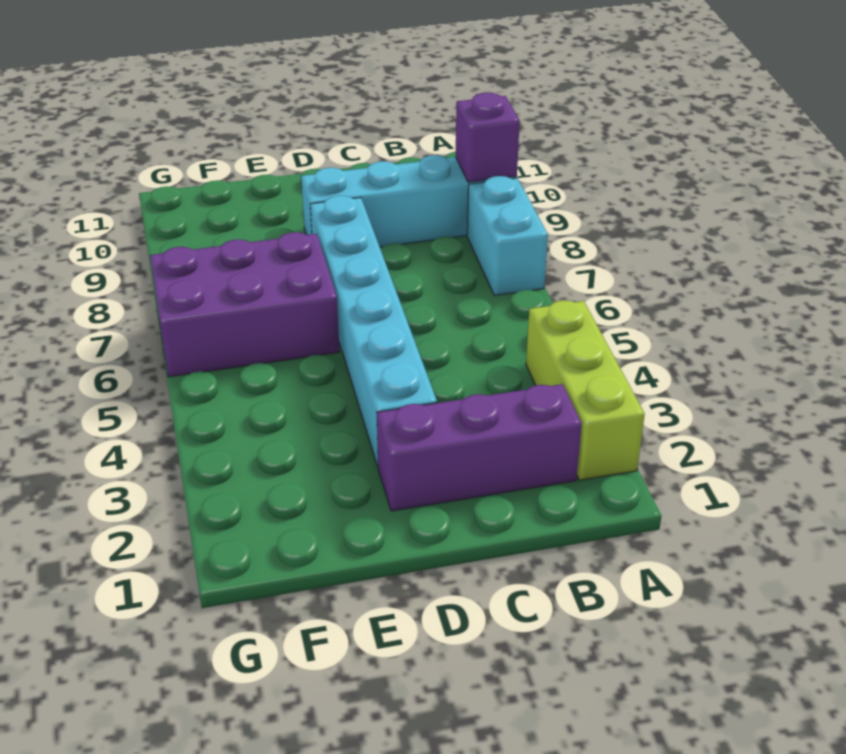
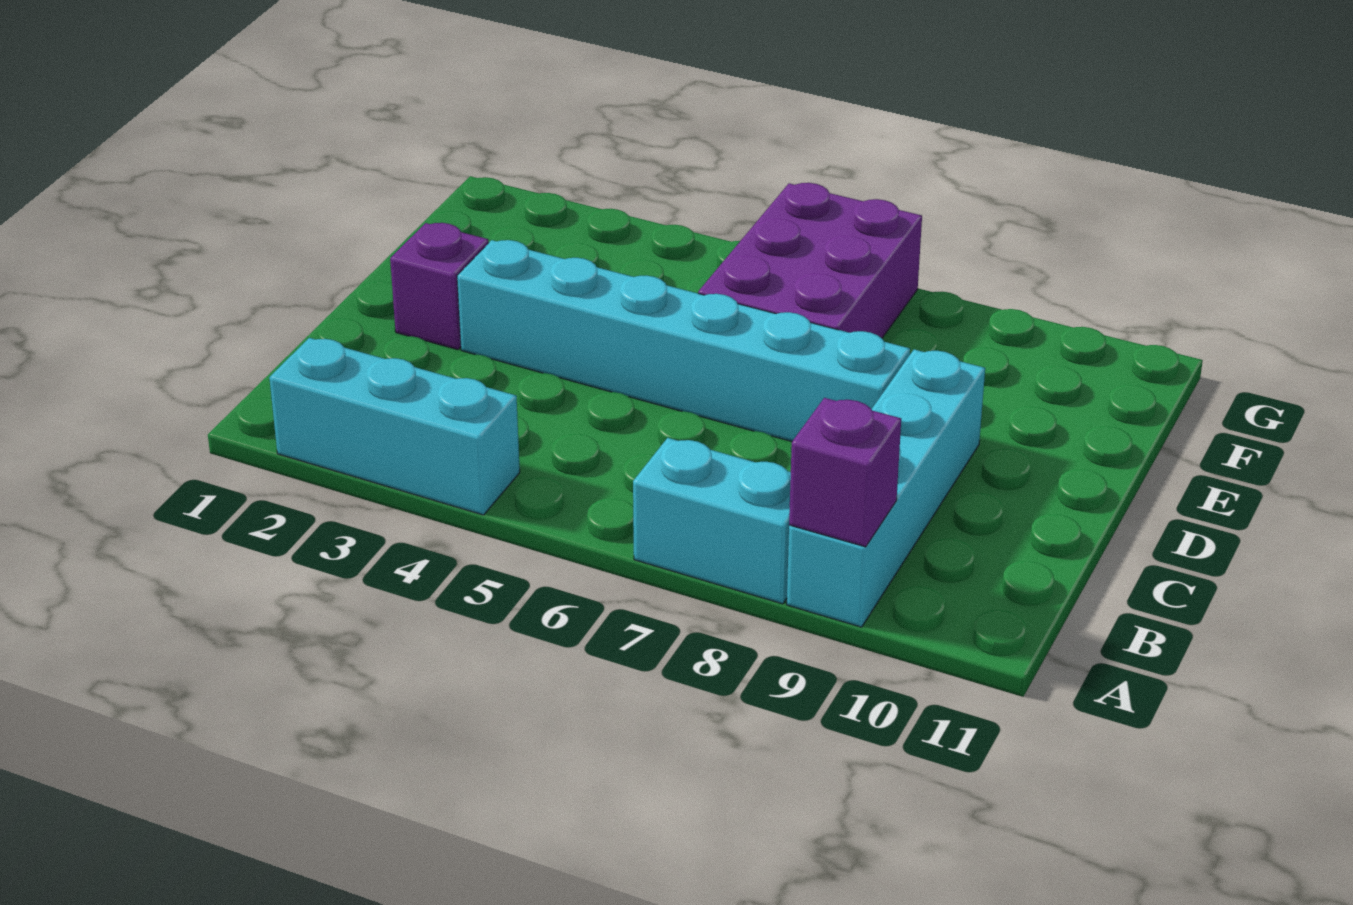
lime 1x3 brick [526,300,645,480] -> cyan 1x3 brick [269,338,520,515]
purple 1x3 brick [377,384,582,511] -> purple 1x1 brick [390,223,489,350]

